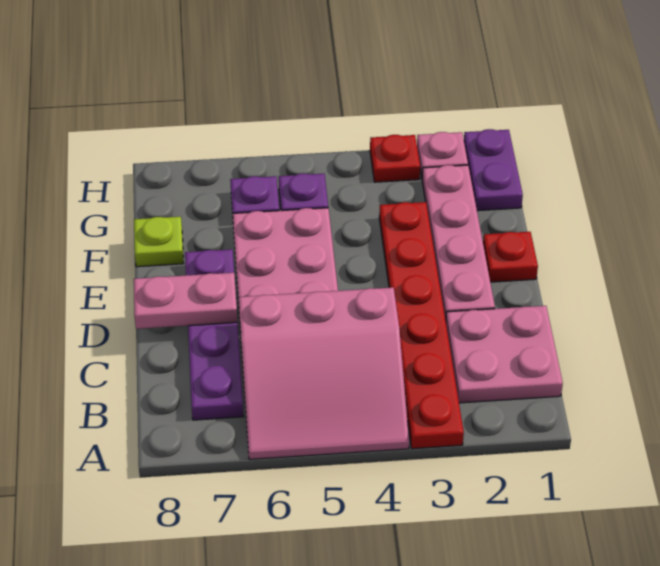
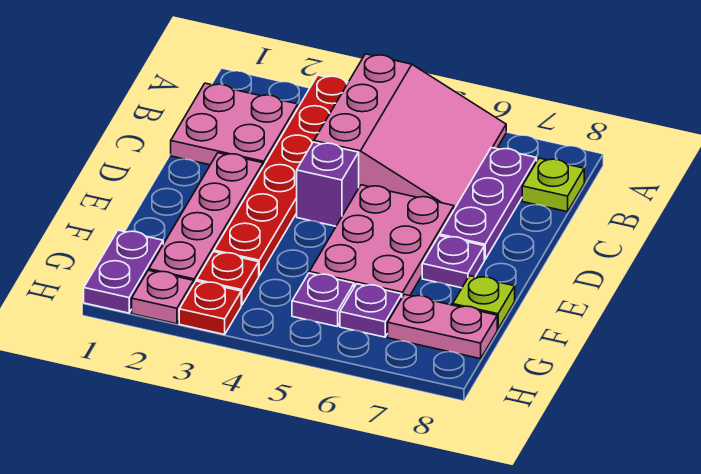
pink 3x3 slope [239,287,409,459] -> pink 3x3 slope turned to [314,54,506,209]
none -> lime 1x1 plate [522,158,584,212]
none -> purple 1x1 brick [297,142,359,226]
pink 1x2 plate [134,273,237,329] -> pink 1x2 plate moved to [388,294,497,359]
red 1x1 plate [483,232,538,282] -> red 1x1 plate moved to [197,252,259,305]

